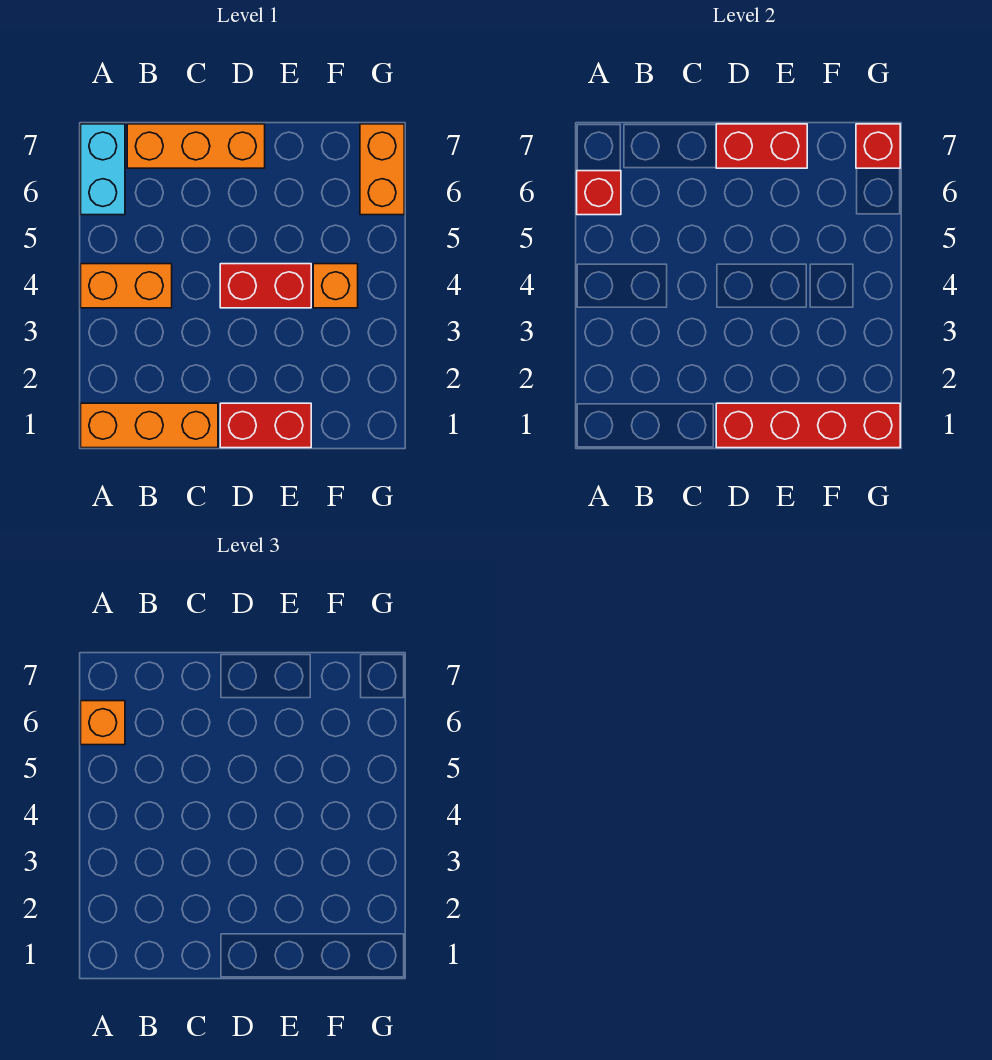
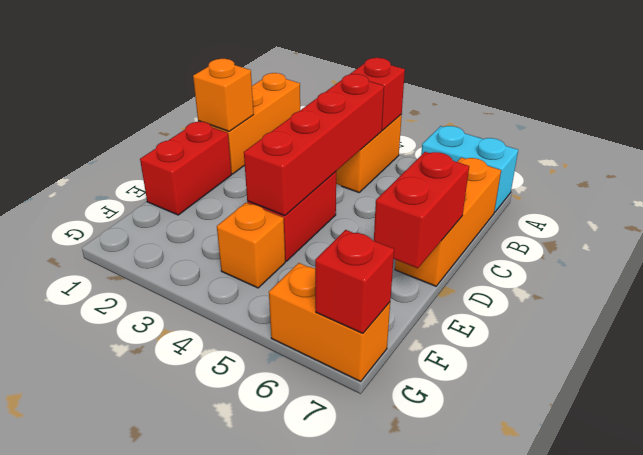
red 1x1 brick [577,171,621,215] -> red 1x1 brick moved to [349,58,405,130]
orange 1x1 brick [81,701,125,745] -> orange 1x1 brick moved to [193,59,254,131]
red 1x4 brick [716,403,900,448] -> red 1x4 brick moved to [244,74,384,216]

